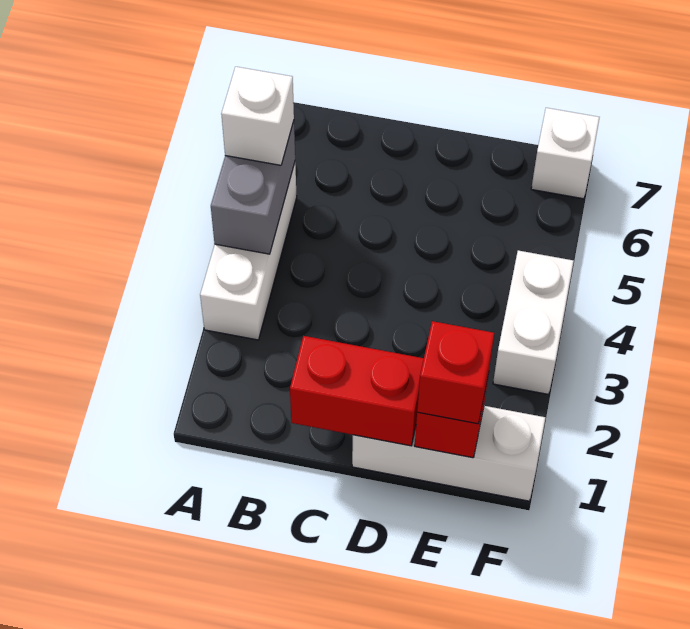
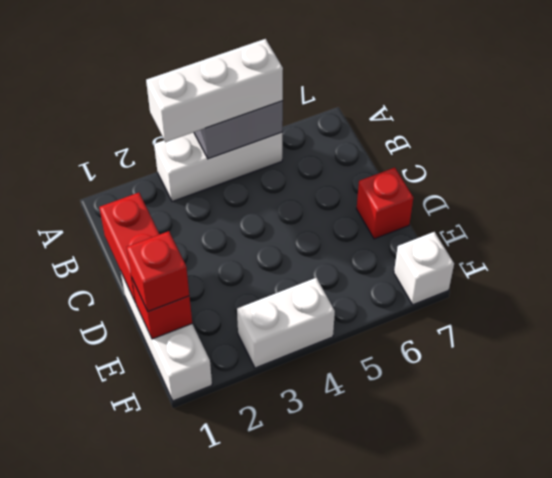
white 1x1 brick [221,67,294,165] -> white 1x3 brick [146,39,283,142]
none -> red 1x1 brick [357,167,413,239]

